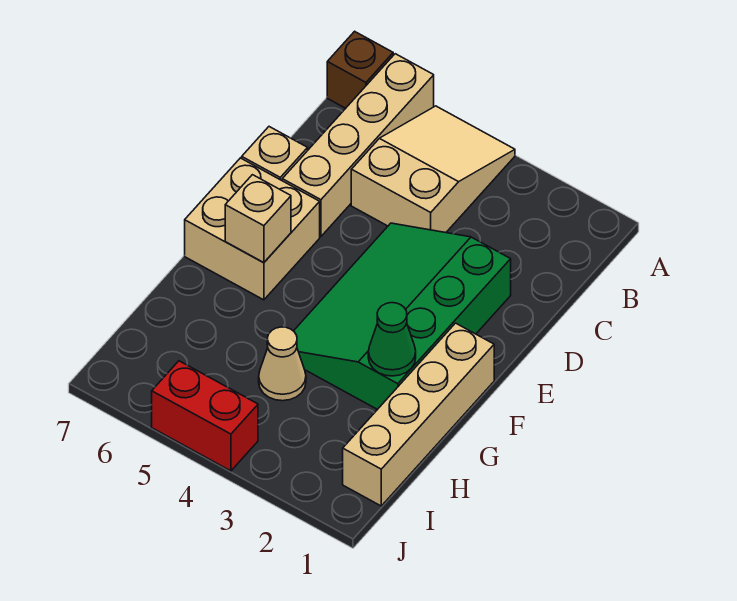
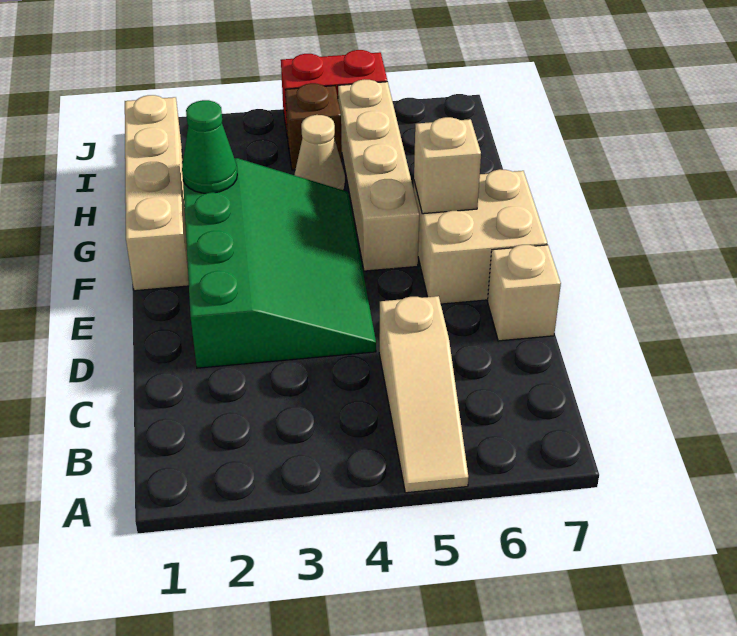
tan 2x3 slope [351,106,515,233] -> tan 1x3 slope [379,296,468,493]
tan 1x4 brick [282,54,434,236] -> tan 1x4 brick moved to [338,79,419,271]
brown 1x1 brick [327,31,393,108] -> brown 1x1 brick moved to [285,83,342,170]

